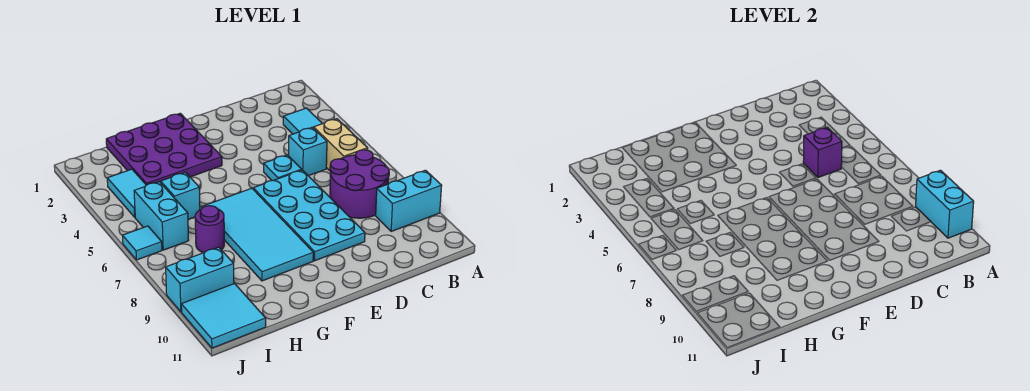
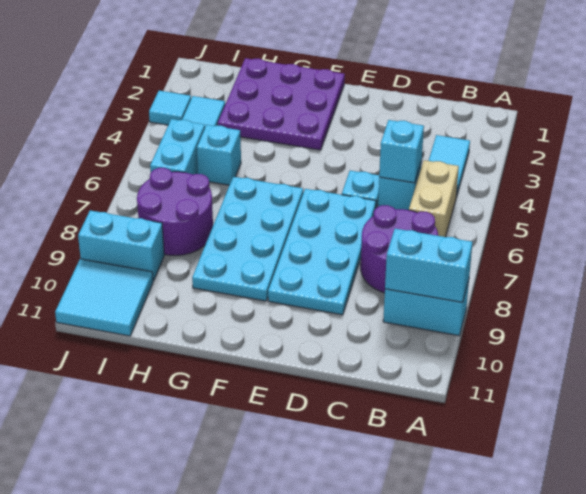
cyan 1x2 brick [916,170,974,238] -> cyan 1x2 brick turned to [385,229,472,302]
purple 1x1 brick [803,127,842,177] -> cyan 1x1 brick [379,120,424,183]
cyan 2x4 tile [202,188,313,281] -> cyan 2x4 plate [192,177,303,301]
purple 1x1 round brick [195,206,224,253] -> purple 2x2 round brick [137,168,213,255]
cyan 1x1 tile [122,226,162,260] -> cyan 1x1 tile moved to [149,91,191,125]

